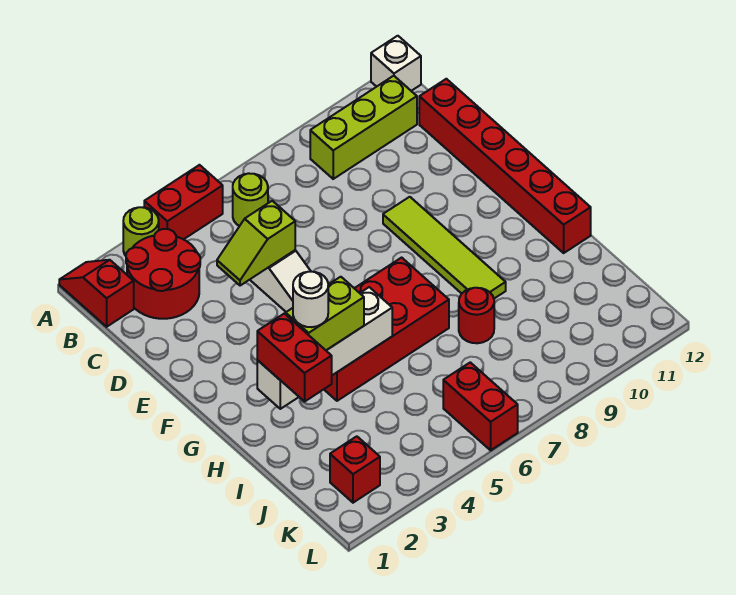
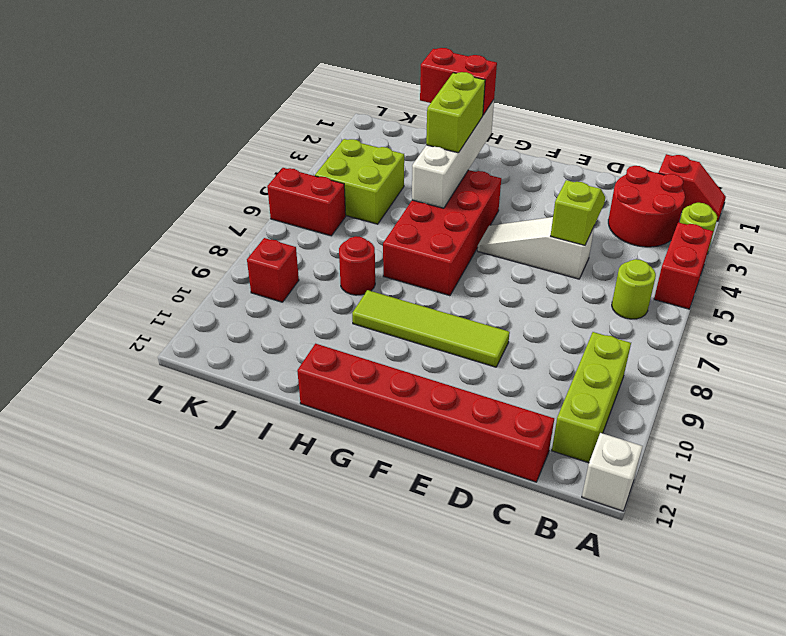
white 1x1 round brick [293,272,328,327] -> none
none -> lime 2x2 brick [315,139,404,224]
red 1x1 brick [330,436,380,503] -> red 1x1 brick moved to [247,238,299,302]

